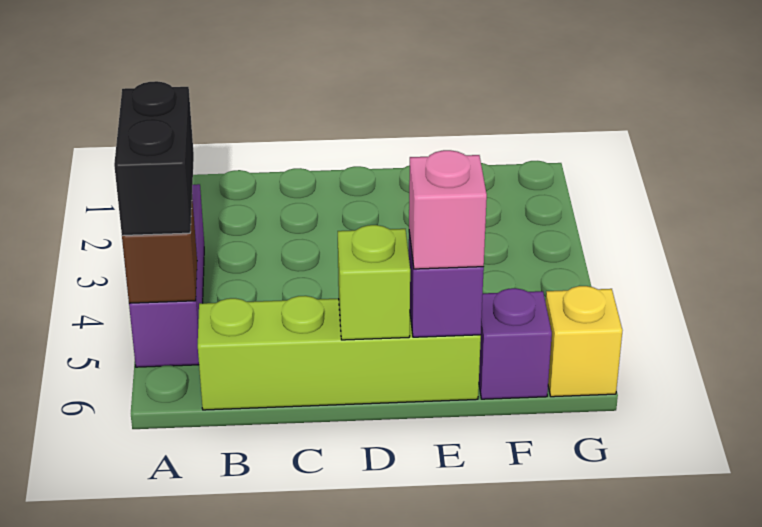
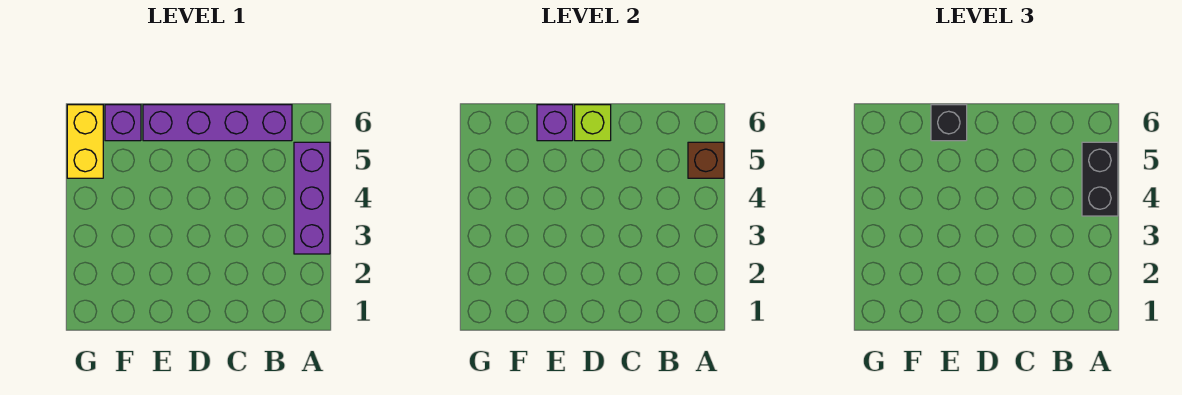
lime 1x4 brick [198,296,481,410] -> purple 1x4 brick [143,105,292,141]
pink 1x1 brick [409,150,487,269] -> black 1x1 brick [931,105,967,141]
yellow 1x1 brick [546,286,623,397] -> yellow 1x2 brick [67,105,103,178]

